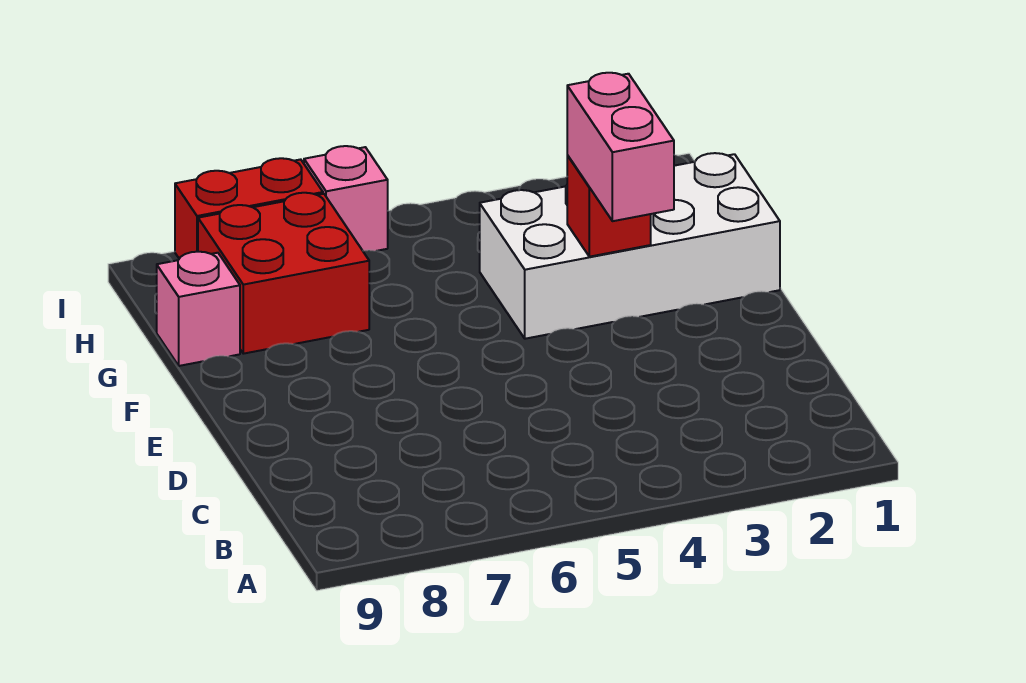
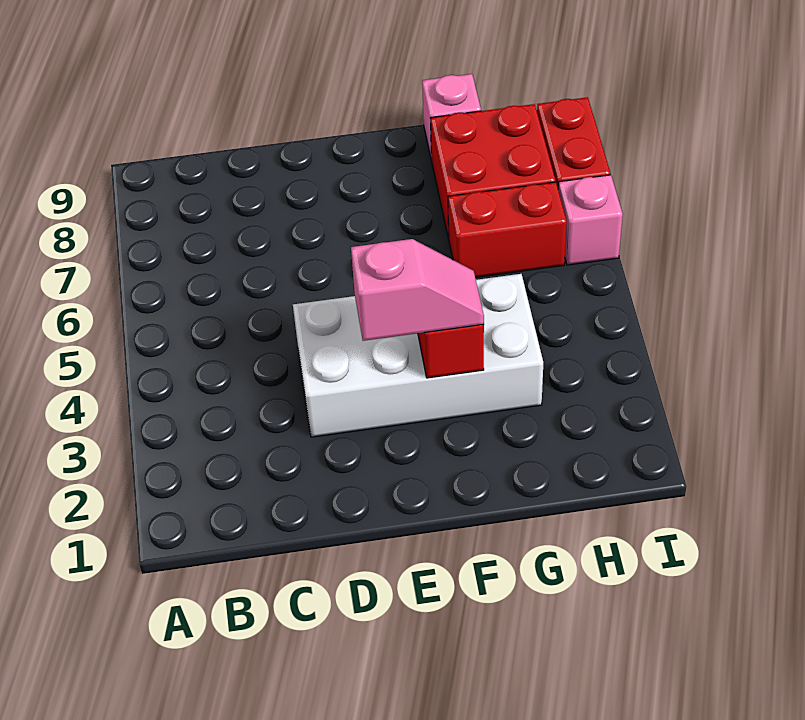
pink 1x2 brick [567,73,674,221] -> pink 1x2 slope [351,239,484,341]
white 2x4 brick [480,153,780,339] -> white 2x4 brick turned to [293,274,543,437]
none -> red 1x2 brick [448,182,567,277]

